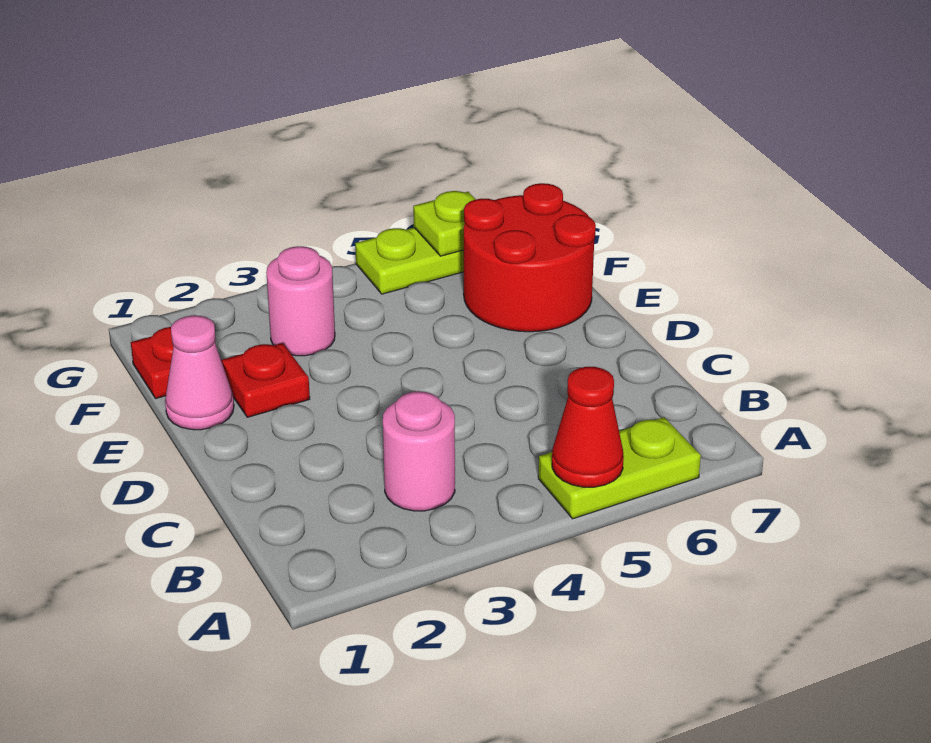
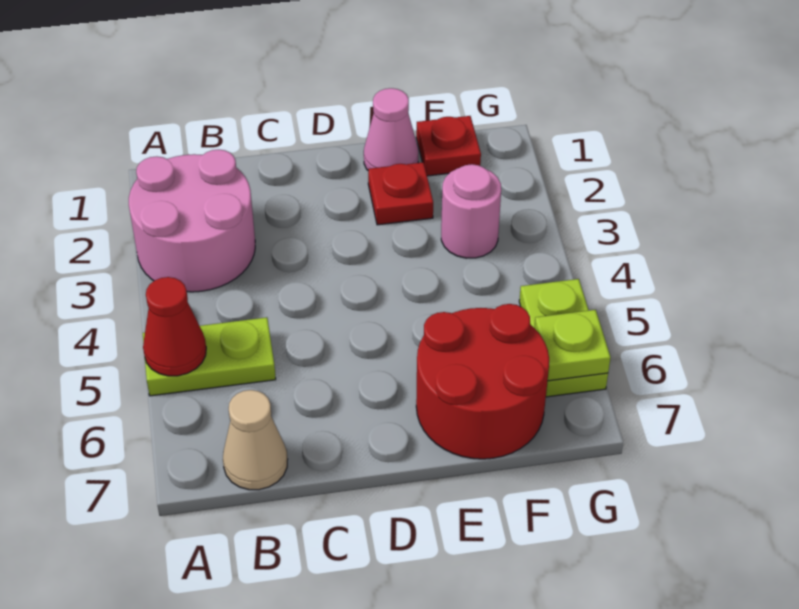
lime 1x2 plate [538,417,701,519] -> lime 1x2 plate turned to [143,317,276,396]
pink 1x1 round brick [383,391,455,511] -> pink 2x2 round brick [129,150,255,292]
none -> tan 1x1 cone [223,390,288,490]

